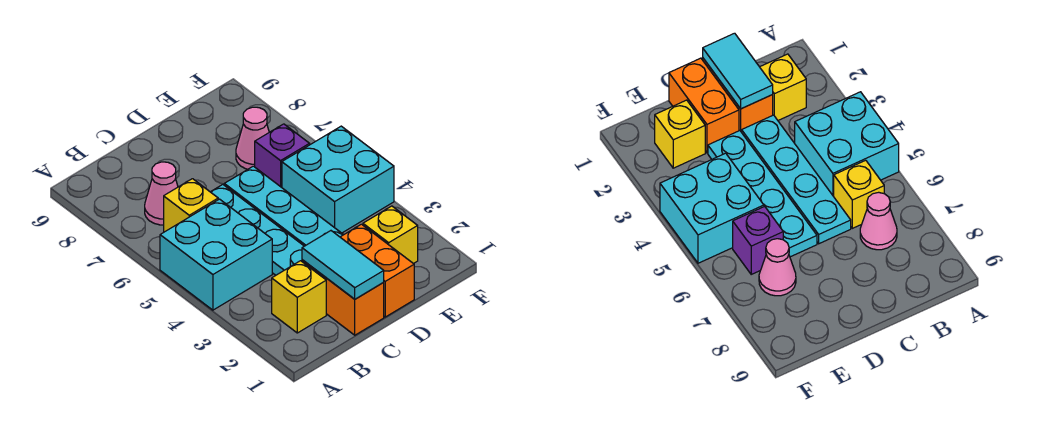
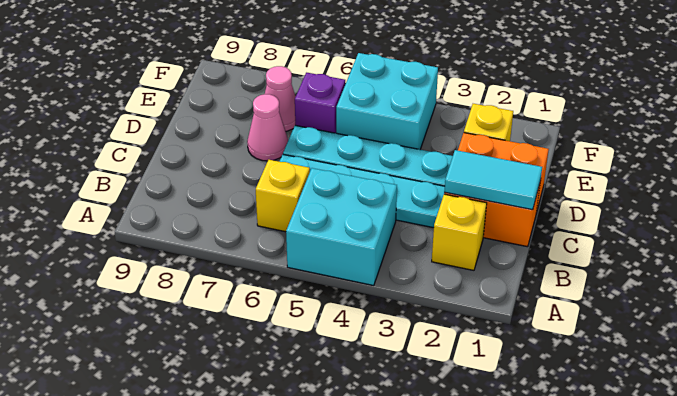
pink 1x1 cone [145,162,178,225] -> pink 1x1 cone moved to [247,94,288,161]

